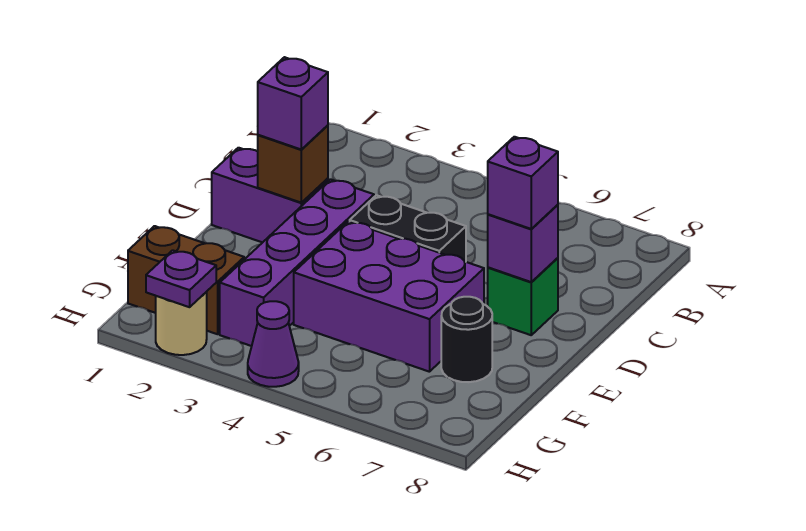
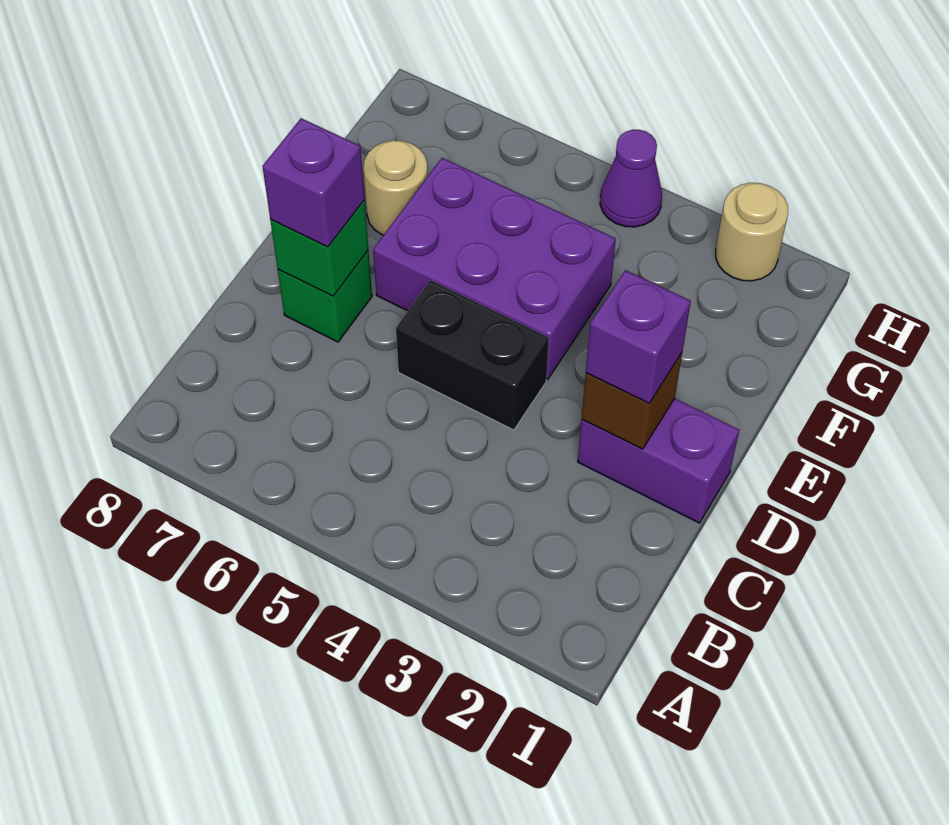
purple 1x4 brick [220,179,374,346] -> none
purple 1x1 brick [488,205,558,282] -> green 1x1 brick [270,200,368,296]
black 1x1 round brick [441,297,492,382] -> tan 1x1 round brick [364,140,428,235]
brown 1x2 brick [128,226,244,334] -> none
purple 1x1 plate [146,250,216,307] -> none

